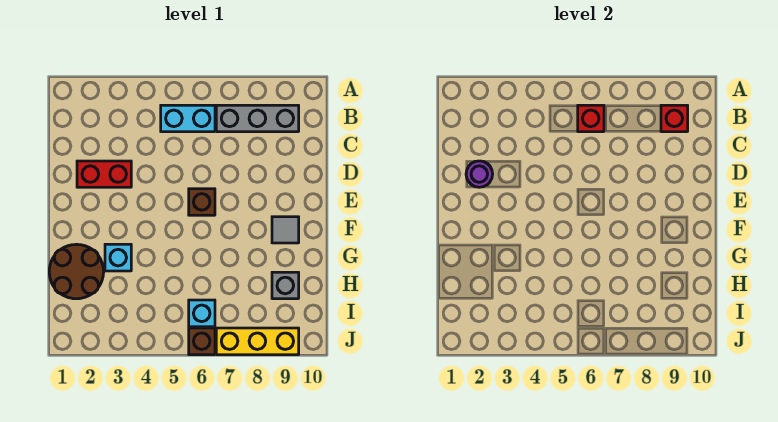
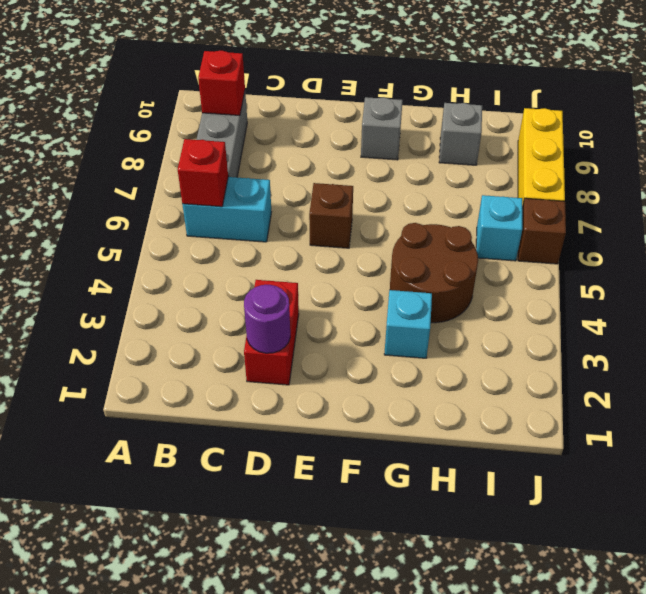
cyan 1x2 brick [161,105,215,132] -> cyan 1x2 brick turned to [182,177,271,242]
grey 1x1 tile [272,217,299,243] -> grey 1x1 brick [361,97,403,160]
brown 2x2 round brick [49,244,104,299] -> brown 2x2 round brick moved to [390,223,478,323]

